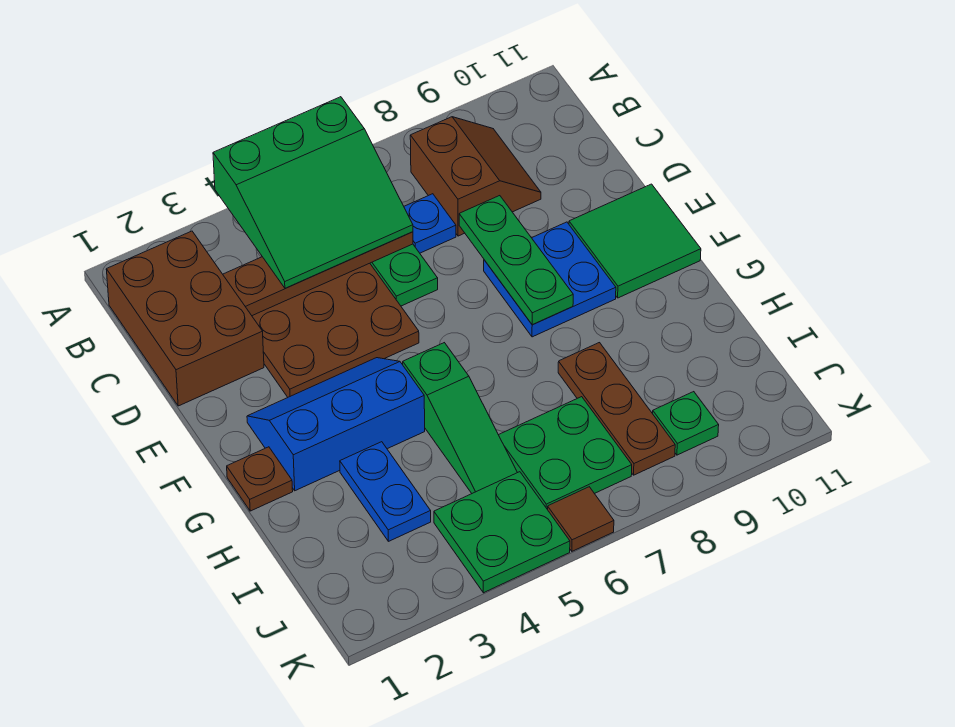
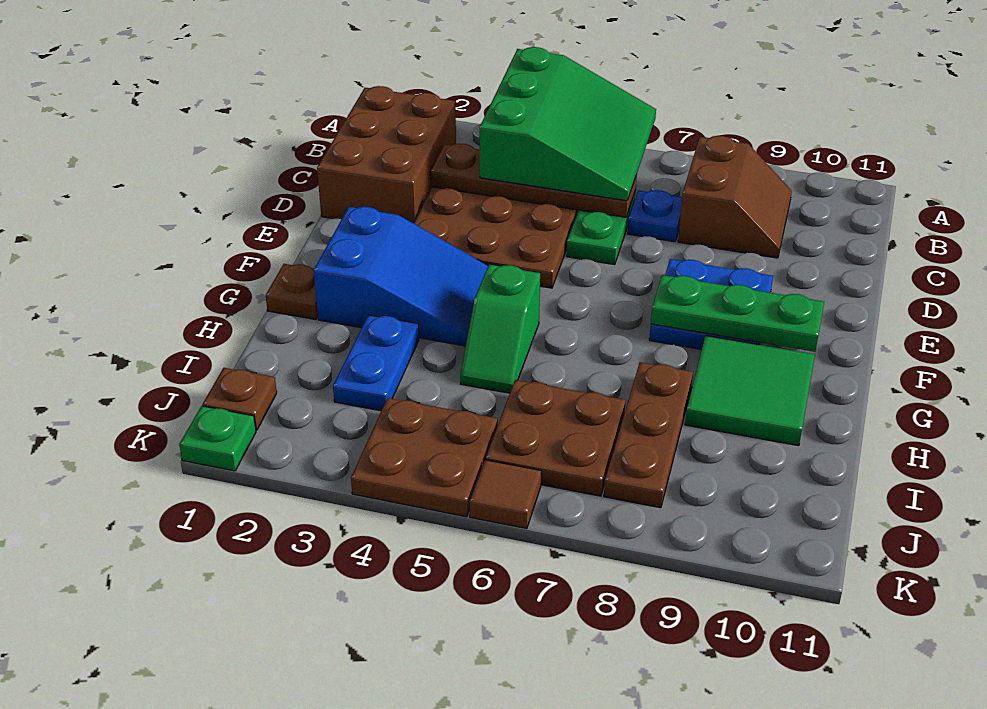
green 3x3 slope [213,97,413,288] -> green 3x3 slope turned to [479,47,656,201]
green 1x3 plate [459,196,573,325] -> green 1x3 plate turned to [651,275,824,352]
green 2x2 tile [569,184,701,298] -> green 2x2 tile moved to [685,336,815,446]
blue 2x3 slope [247,358,425,491] -> blue 2x3 slope turned to [314,207,488,346]
green 1x3 slope [403,343,517,493] -> green 1x2 slope [460,265,540,393]
green 2x2 plate [499,397,632,510] -> brown 2x2 plate [486,380,626,496]
none -> brown 1x1 plate [203,368,277,430]
green 2x2 plate [434,472,570,593] -> brown 2x2 plate [351,398,498,517]
green 1x1 plate [653,392,719,455] -> green 1x1 plate moved to [179,406,256,471]

